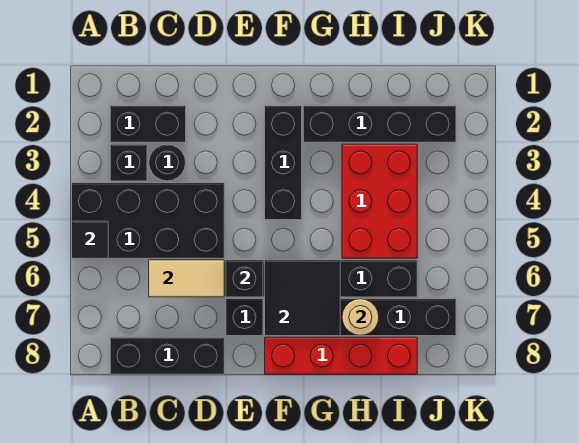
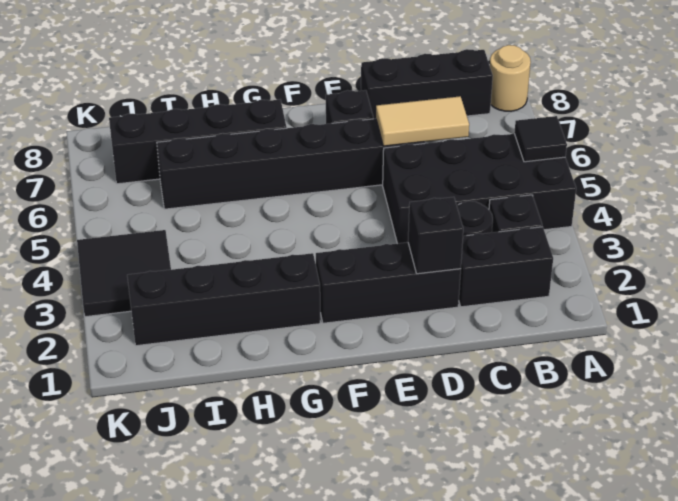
black 1x1 brick [226,260,263,297] -> black 1x1 brick moved to [408,197,463,274]
black 1x3 brick [265,106,302,220] -> black 1x3 brick turned to [316,242,461,323]
black 2x2 tile [265,260,340,336] -> black 2x2 tile moved to [77,230,171,317]
red 1x4 brick [265,337,417,374] -> none
red 2x3 brick [342,144,417,258] -> none
tan 1x1 round brick [342,299,379,336] -> tan 1x1 round brick moved to [490,45,531,111]

